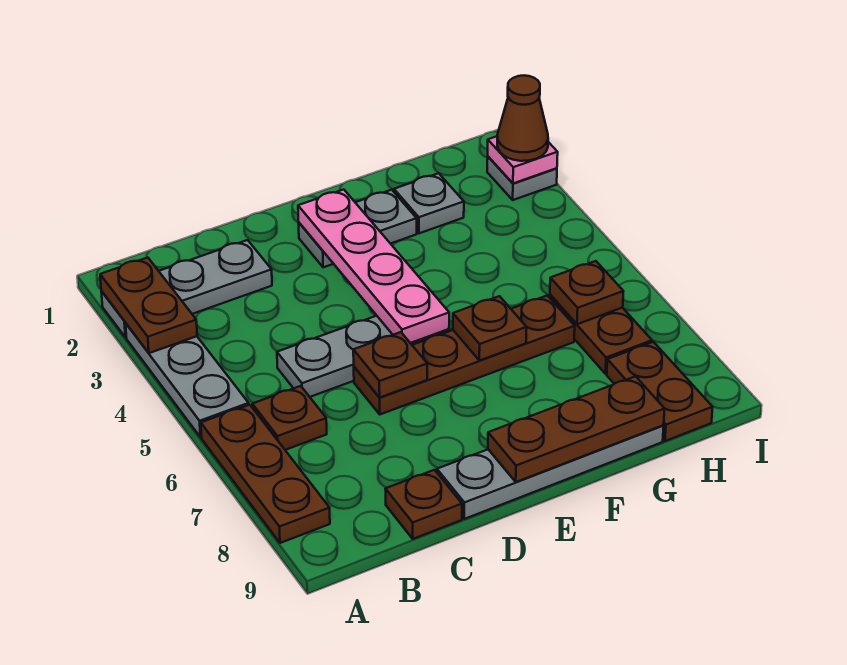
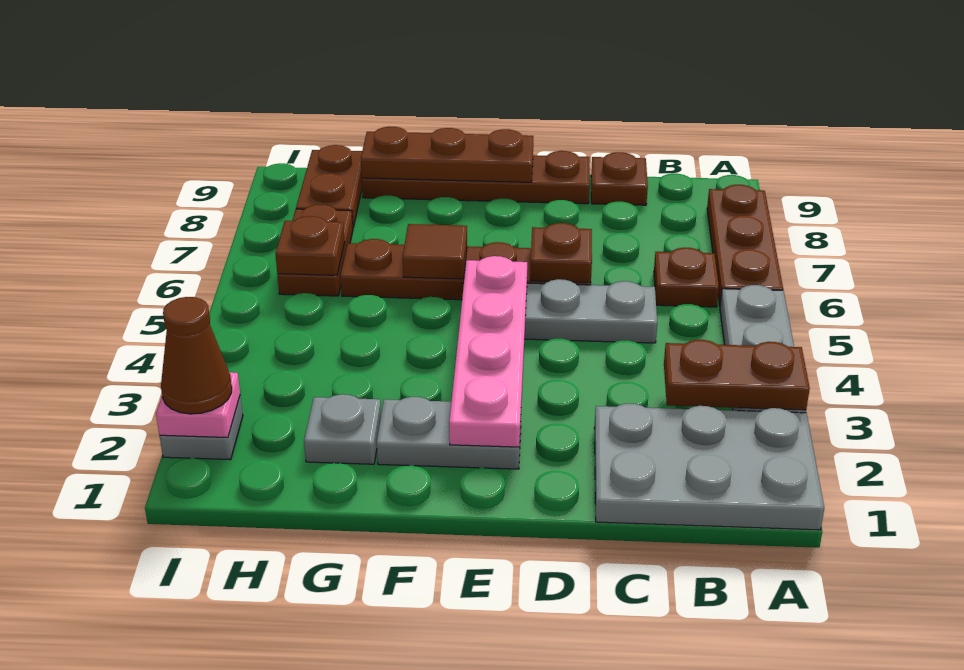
grey 1x3 plate [101,240,272,338] -> grey 2x3 plate [594,403,824,530]
brown 1x2 plate [100,258,197,353] -> brown 1x2 plate turned to [664,340,810,410]
grey 1x4 plate [437,426,664,519] -> brown 1x4 plate [362,151,590,204]
brown 1x1 plate [453,296,526,361] -> brown 1x1 tile [403,224,467,279]

